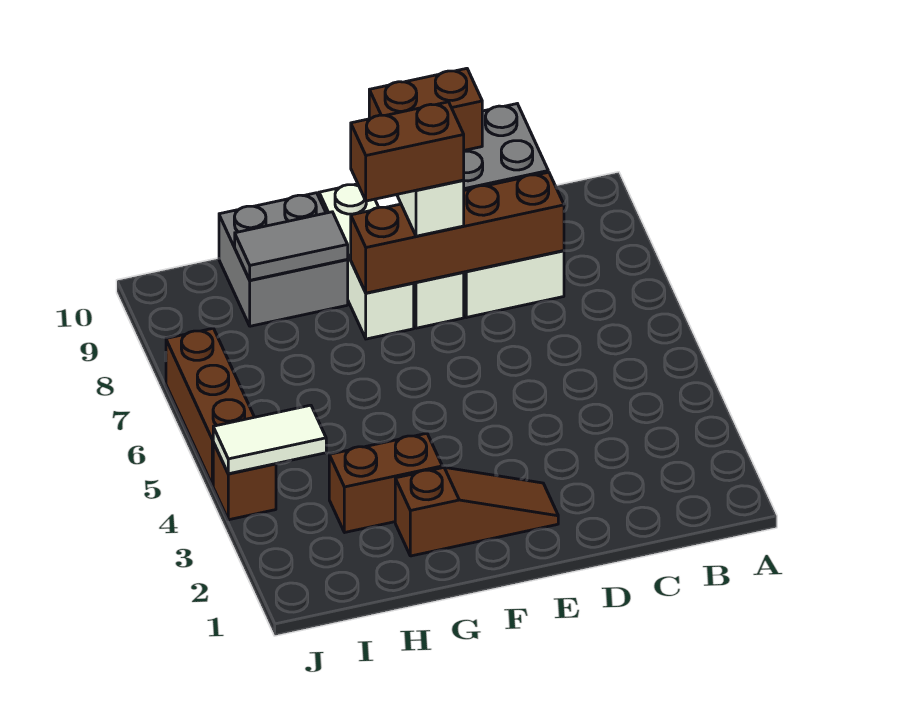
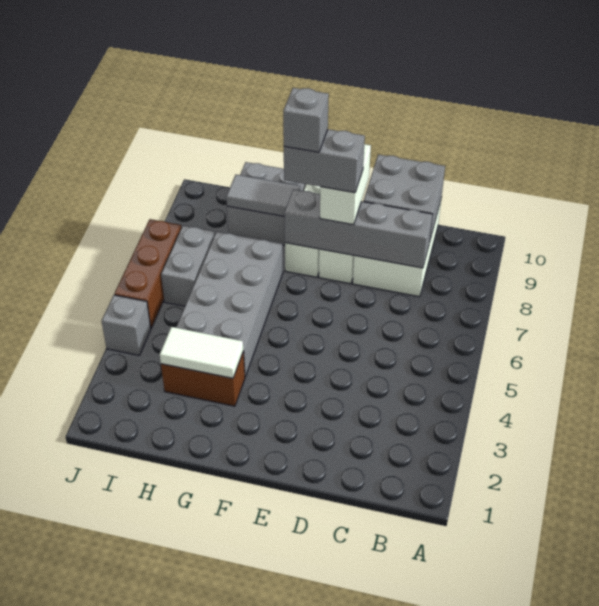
brown 1x4 brick [351,172,564,293] -> grey 1x4 brick [284,189,433,268]
brown 1x2 brick [369,68,482,150] -> none
brown 1x3 slope [395,467,558,556] -> none
brown 1x2 brick [351,102,464,201] -> grey 1x2 brick [284,129,365,193]
none -> grey 1x1 brick [283,88,329,152]
none -> grey 2x4 brick [176,232,283,377]
white 1x2 tile [213,405,326,474] -> white 1x2 tile moved to [160,327,243,378]
none -> grey 1x2 brick [161,225,215,306]
brown 1x1 brick [213,443,276,520] -> grey 1x1 brick [102,295,151,355]

